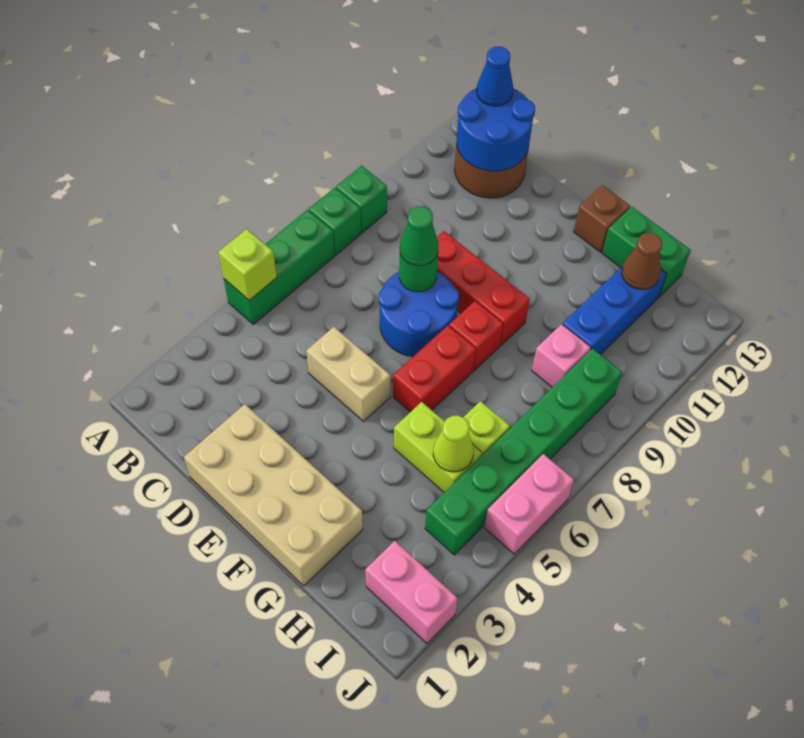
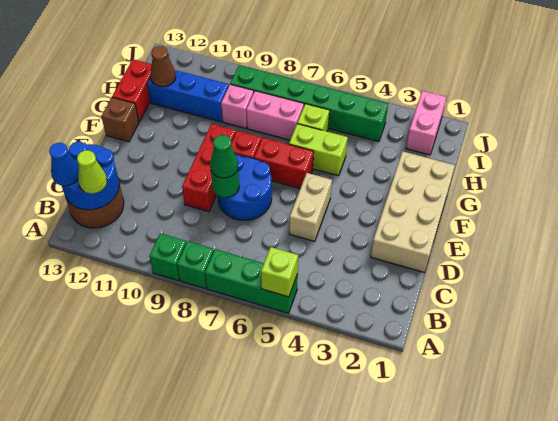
lime 1x2 brick [394,402,482,492] -> lime 1x2 brick turned to [289,124,348,176]
green 1x2 brick [602,207,691,297] -> red 1x2 brick [112,59,152,122]
lime 1x1 cone [433,416,474,472] -> lime 1x1 cone moved to [77,150,107,194]
pink 1x2 brick [484,454,574,554] -> pink 1x2 brick moved to [246,91,304,140]

